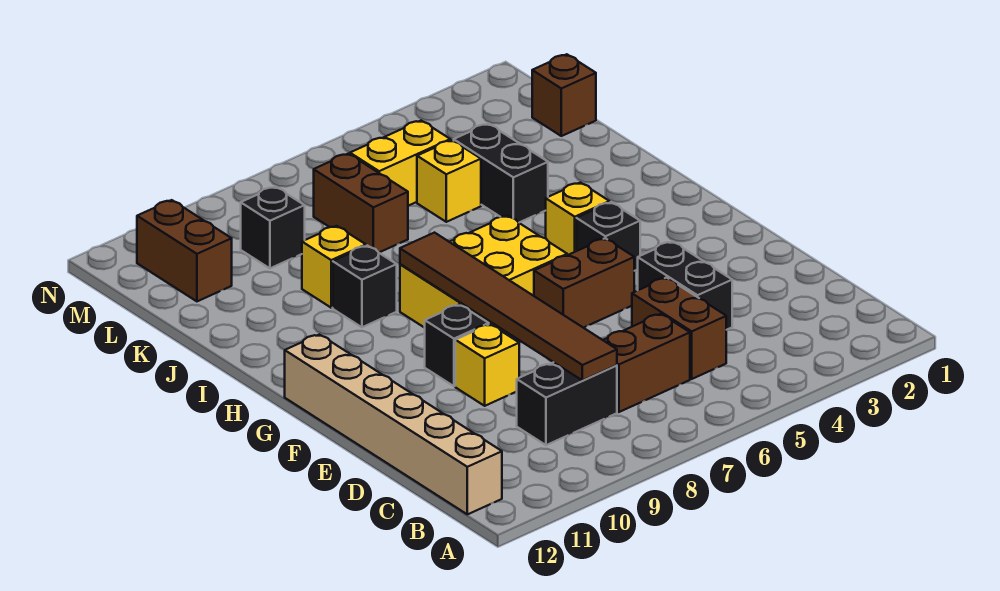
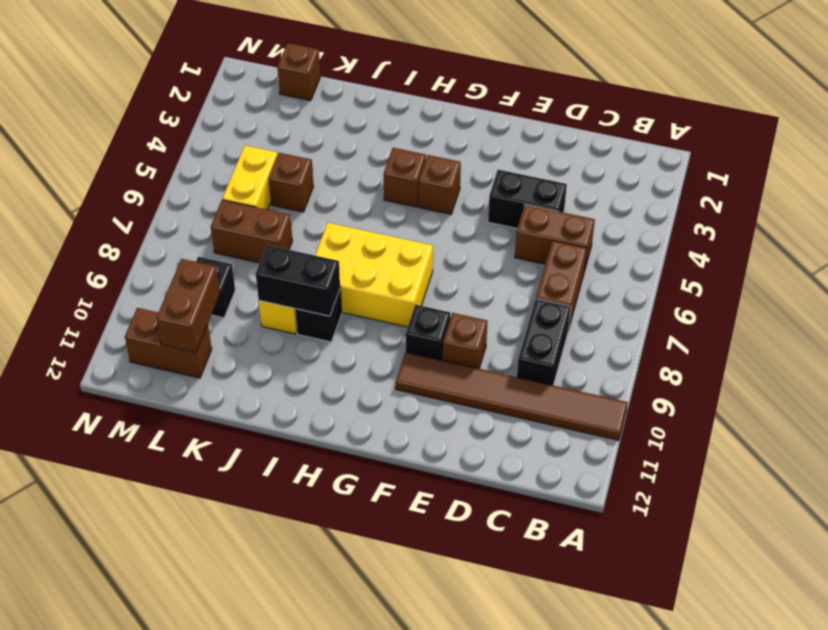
tan 1x6 brick [285,334,502,514] -> none
brown 1x6 tile [400,233,617,381] -> brown 1x6 tile moved to [396,352,628,440]
yellow 1x1 brick [455,324,519,406] -> brown 1x1 brick [443,313,488,369]
brown 1x2 brick [534,238,634,328] -> brown 1x2 brick moved to [156,259,220,353]
black 1x1 brick [576,202,640,271] -> brown 1x1 brick [419,155,461,214]
yellow 2x3 brick [400,216,567,331] -> yellow 2x3 brick turned to [315,223,433,327]
yellow 1x1 brick [546,182,610,255] -> brown 1x1 brick [384,148,426,207]
black 1x2 brick [454,124,548,223] -> black 1x2 brick moved to [256,245,340,316]
yellow 1x1 brick [417,140,481,222] -> brown 1x1 brick [269,153,314,212]

